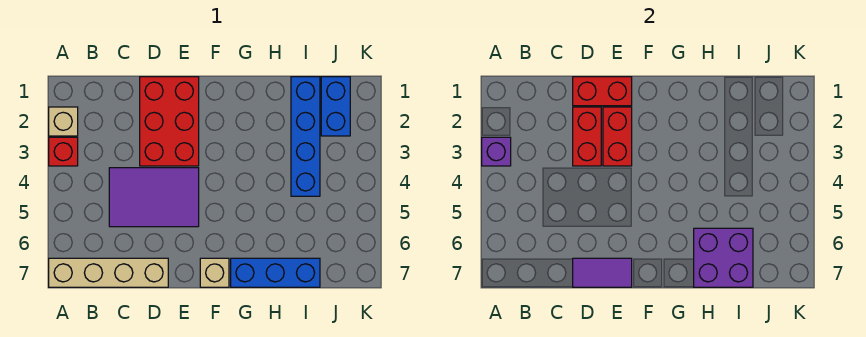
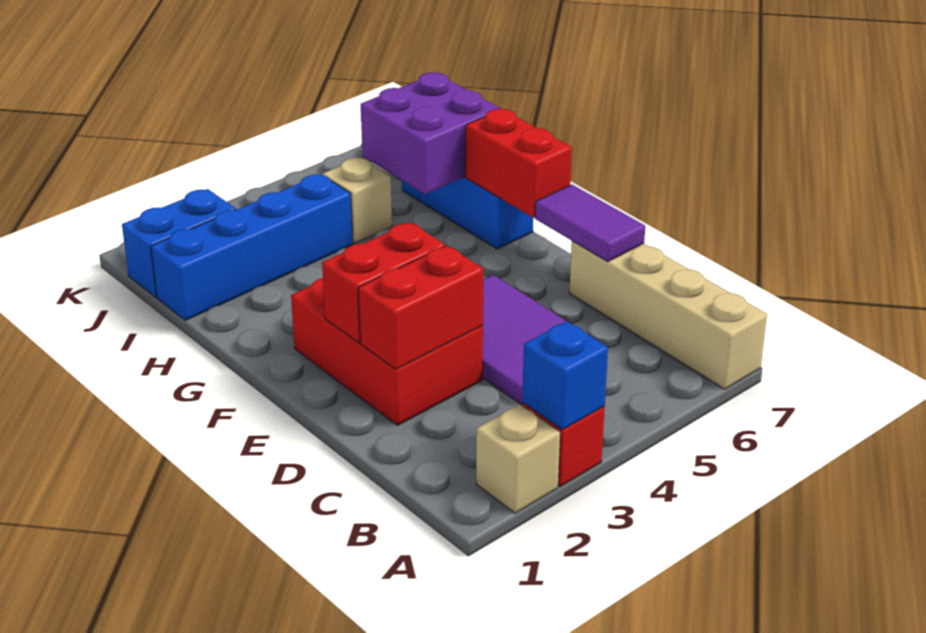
purple 1x1 brick [482,137,511,166] -> blue 1x1 brick [522,321,608,430]
red 2x3 brick [140,77,199,166] -> red 2x3 brick turned to [291,278,483,425]
red 1x2 brick [573,77,632,106] -> red 1x2 brick moved to [466,109,572,218]
tan 1x1 brick [200,258,229,287] -> tan 1x1 brick moved to [323,158,392,243]

